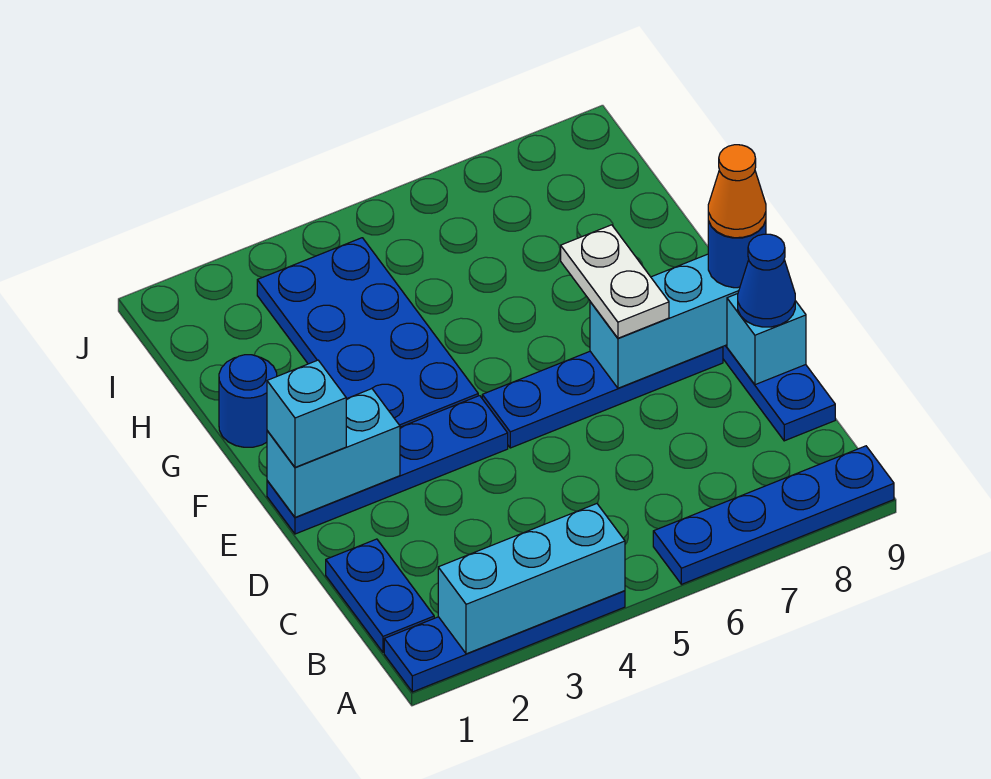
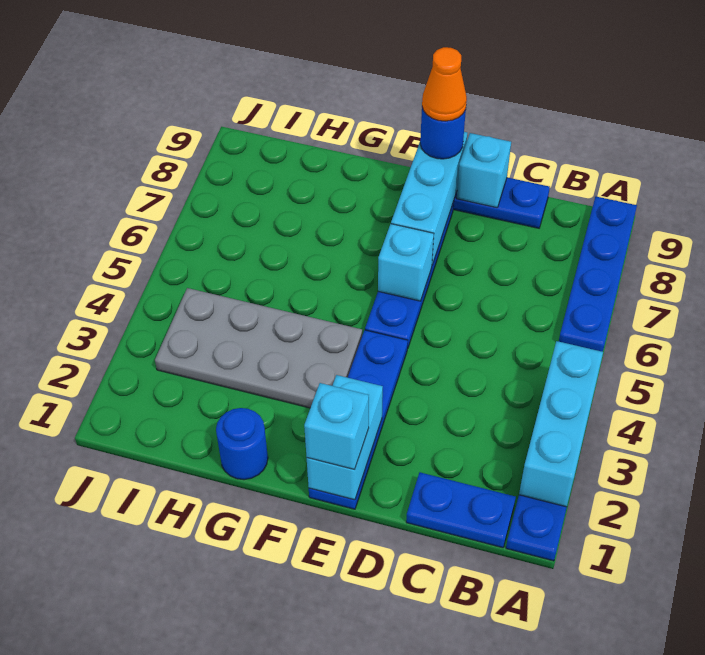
blue 1x1 cone [738,234,795,327] -> none
none -> cyan 1x1 brick [378,224,434,301]
white 1x2 plate [561,225,669,338] -> none
blue 2x4 plate [257,238,478,427] -> grey 2x4 plate [155,288,362,408]

